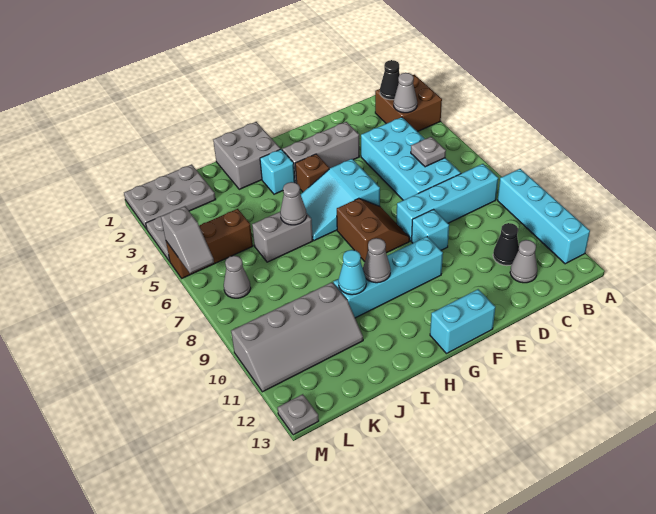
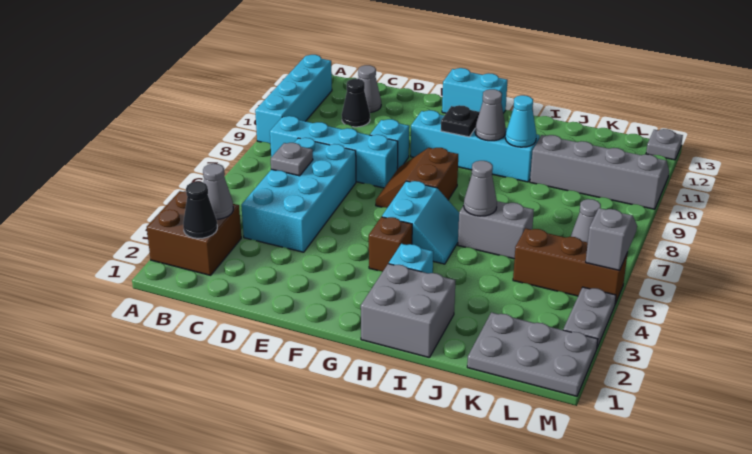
grey 1x3 brick [282,122,359,183] -> none
cyan 2x3 slope [301,159,380,241] -> cyan 2x2 slope [382,181,459,264]
none -> black 1x1 plate [441,105,479,137]

